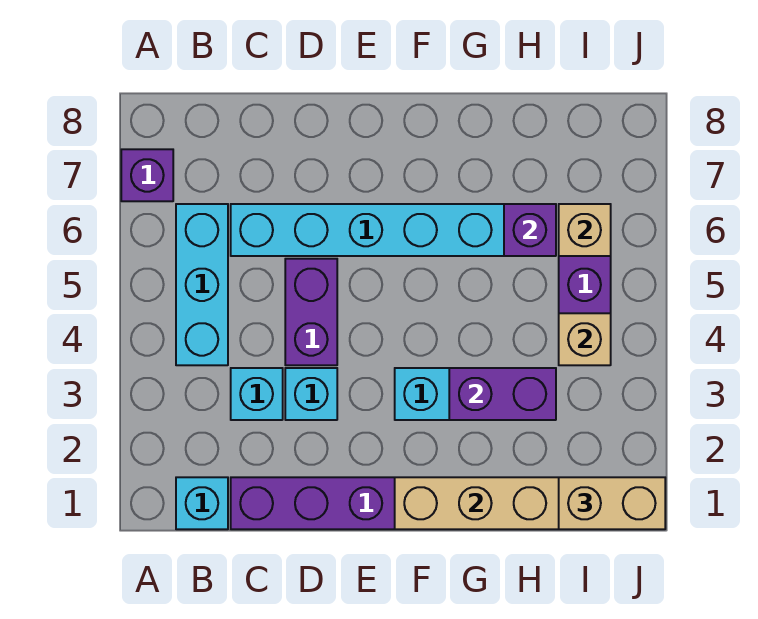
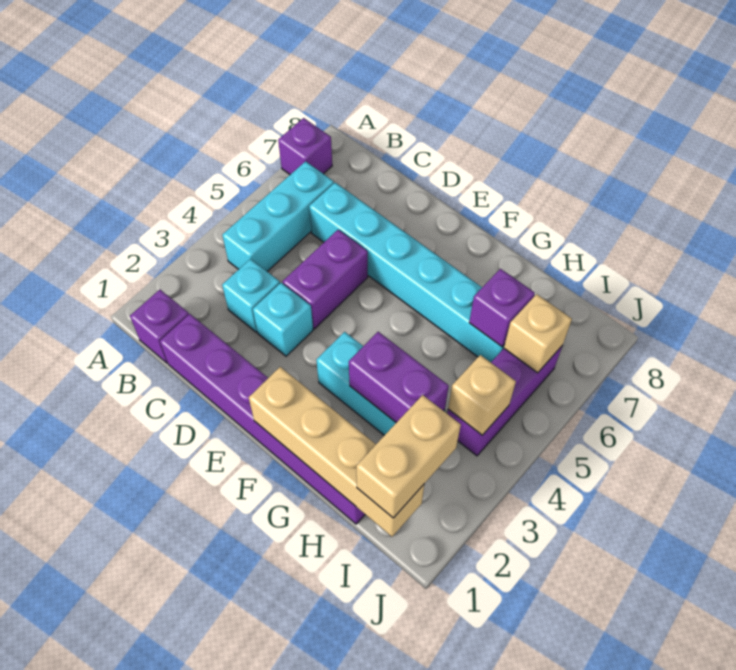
cyan 1x1 brick [176,477,228,529] -> purple 1x1 brick [130,290,189,363]
tan 1x2 brick [559,477,665,529] -> tan 1x2 brick turned to [356,395,461,518]

